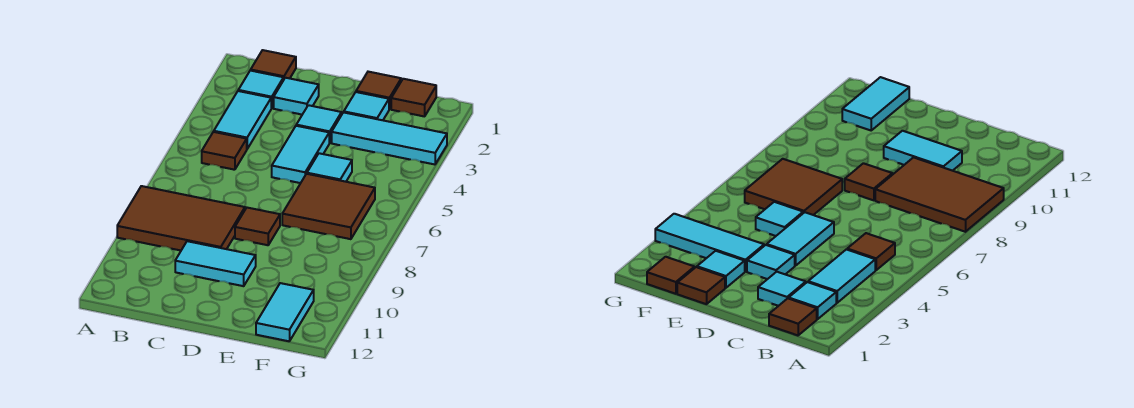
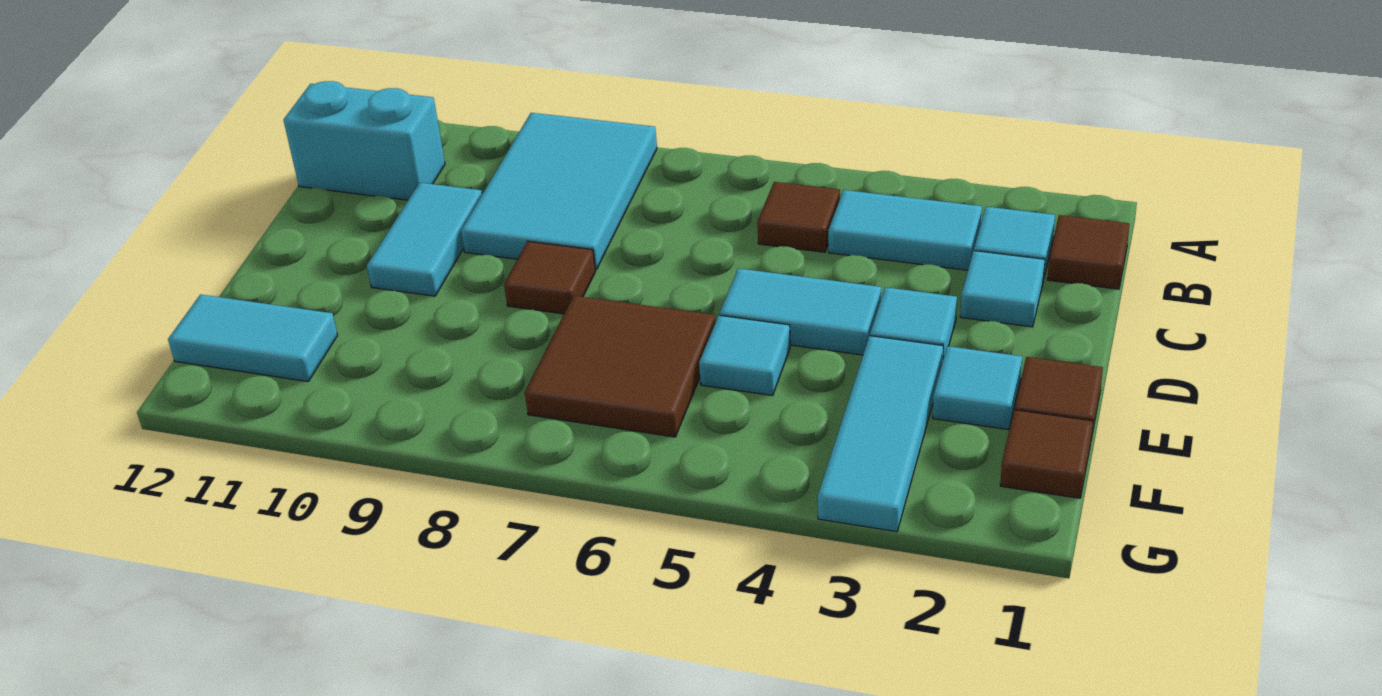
brown 2x3 tile [117,186,245,250] -> cyan 2x3 tile [461,113,657,270]
none -> cyan 1x2 brick [284,81,445,200]

